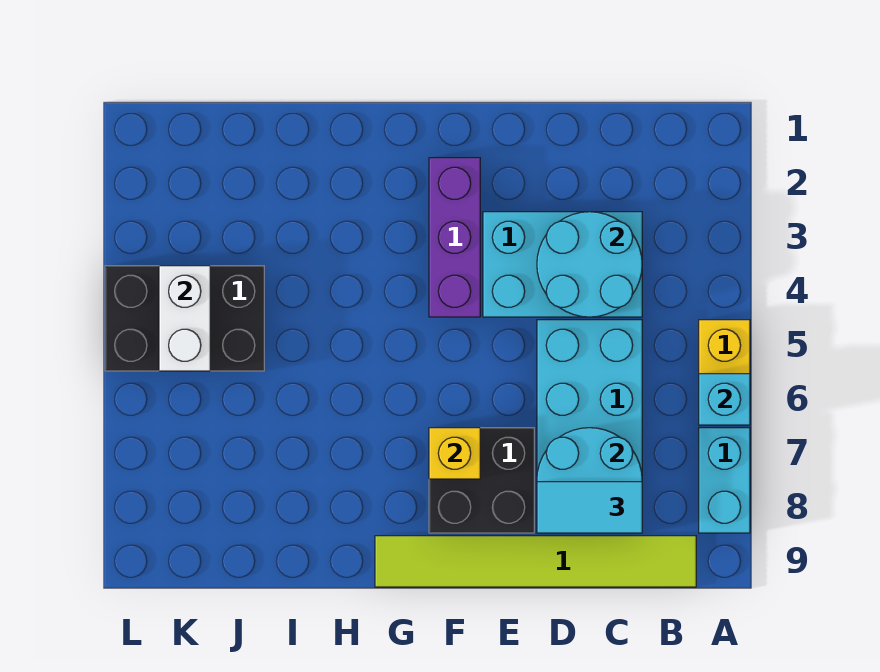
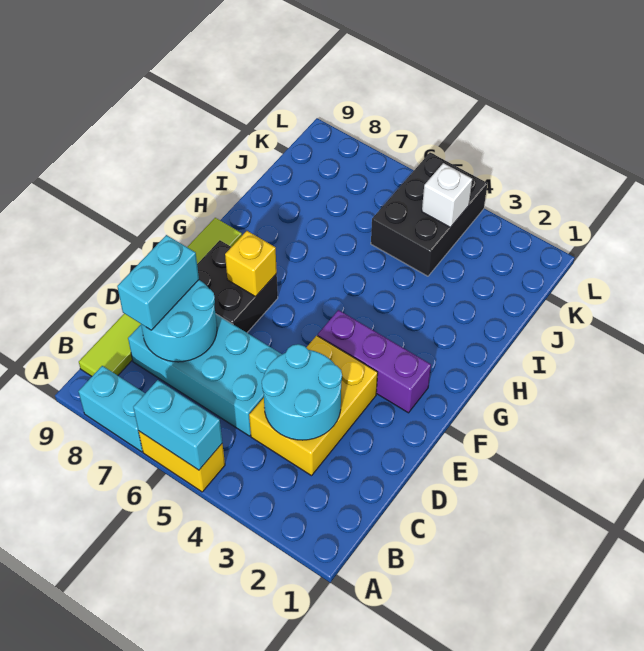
cyan 1x1 brick [699,374,750,425] -> cyan 1x2 brick [133,380,222,470]
cyan 2x3 brick [483,212,642,317] -> yellow 2x3 brick [249,336,378,476]
cyan 1x2 tile [537,482,642,533] -> cyan 1x2 brick [117,235,199,330]
white 1x2 brick [159,266,210,371] -> white 1x1 brick [422,163,472,227]

